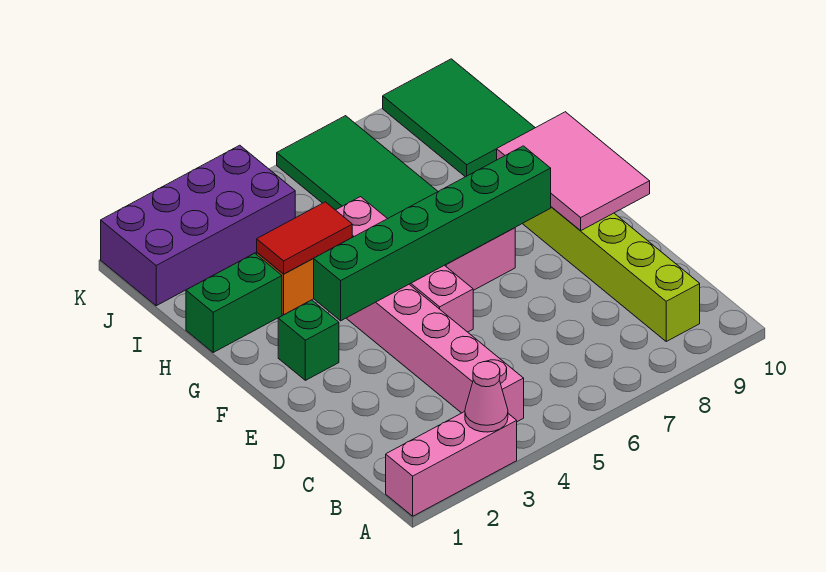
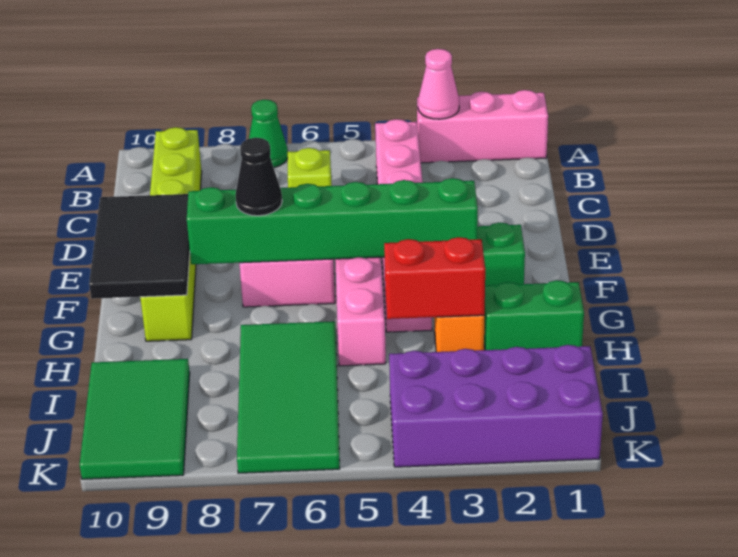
none -> green 1x1 cone [249,100,288,168]
none -> lime 1x1 brick [288,148,332,188]
pink 2x3 tile [497,112,650,230] -> black 2x3 tile [89,194,190,299]
none -> black 1x1 cone [235,138,282,216]
red 1x2 tile [257,202,352,274] -> red 1x2 brick [384,237,485,319]

